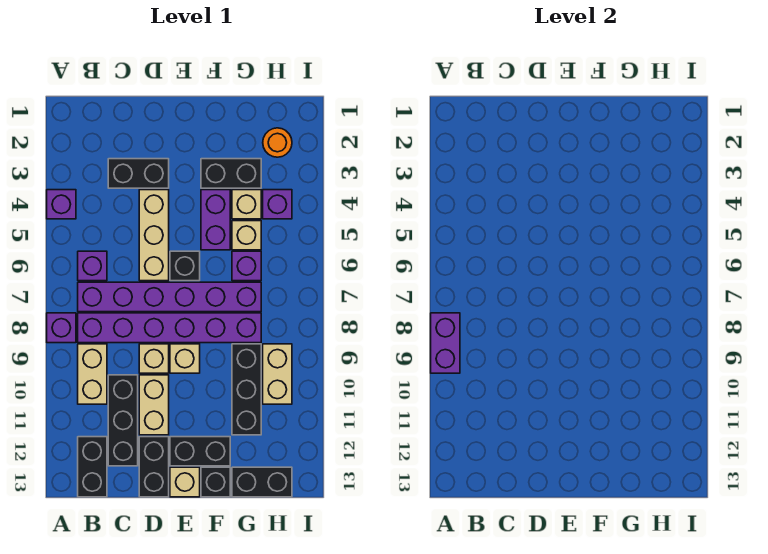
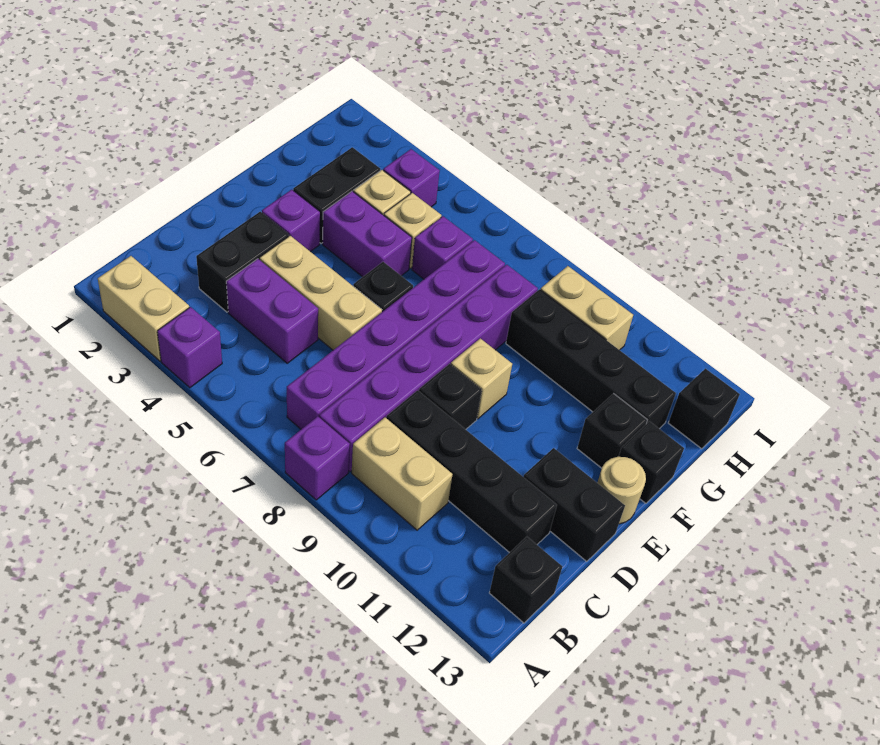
purple 1x2 brick [431,313,460,373] -> purple 1x2 brick moved to [226,259,318,363]
purple 1x1 brick [78,251,107,281] -> purple 1x1 brick moved to [262,190,320,252]
black 1x2 brick [78,437,107,497] -> black 1x1 brick [489,537,562,623]
black 1x3 brick [108,375,138,466] -> black 1x4 brick [387,390,557,553]
tan 1x1 brick [139,344,169,373] -> black 1x1 brick [419,364,482,429]
tan 1x2 brick [139,375,169,435] -> tan 1x2 brick moved to [98,256,189,361]
black 1x2 brick [170,437,230,466] -> black 1x1 brick [577,394,647,468]
tan 1x1 brick [170,467,200,497] -> tan 1x1 round brick [597,457,646,524]
black 1x3 brick [232,344,261,435] -> black 1x4 brick [506,290,676,429]
black 1x2 brick [232,467,292,497] -> black 1x1 brick [668,369,740,449]
orange 1x1 round brick [263,128,292,157] -> none

